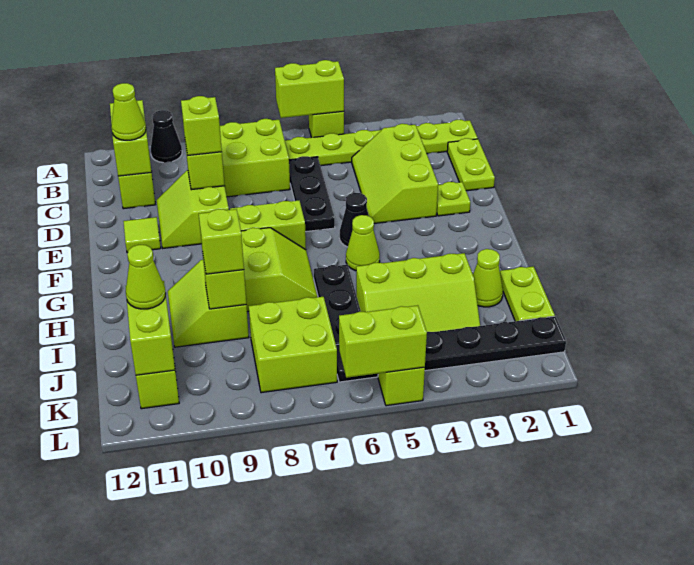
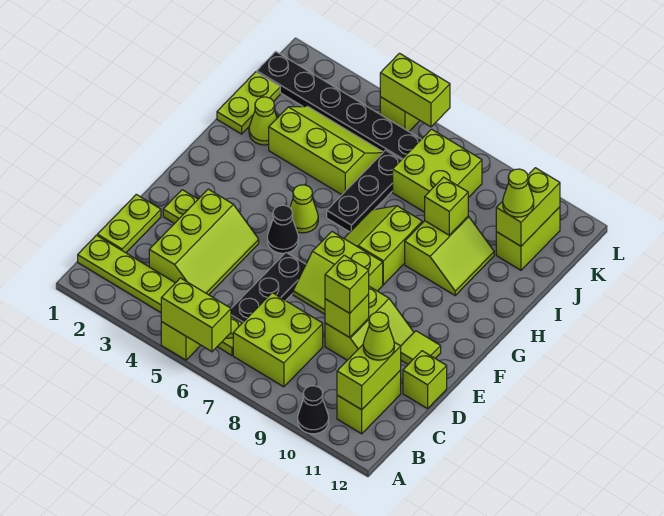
lime 1x1 brick [199,209,244,274] -> lime 1x1 brick moved to [403,351,447,409]

